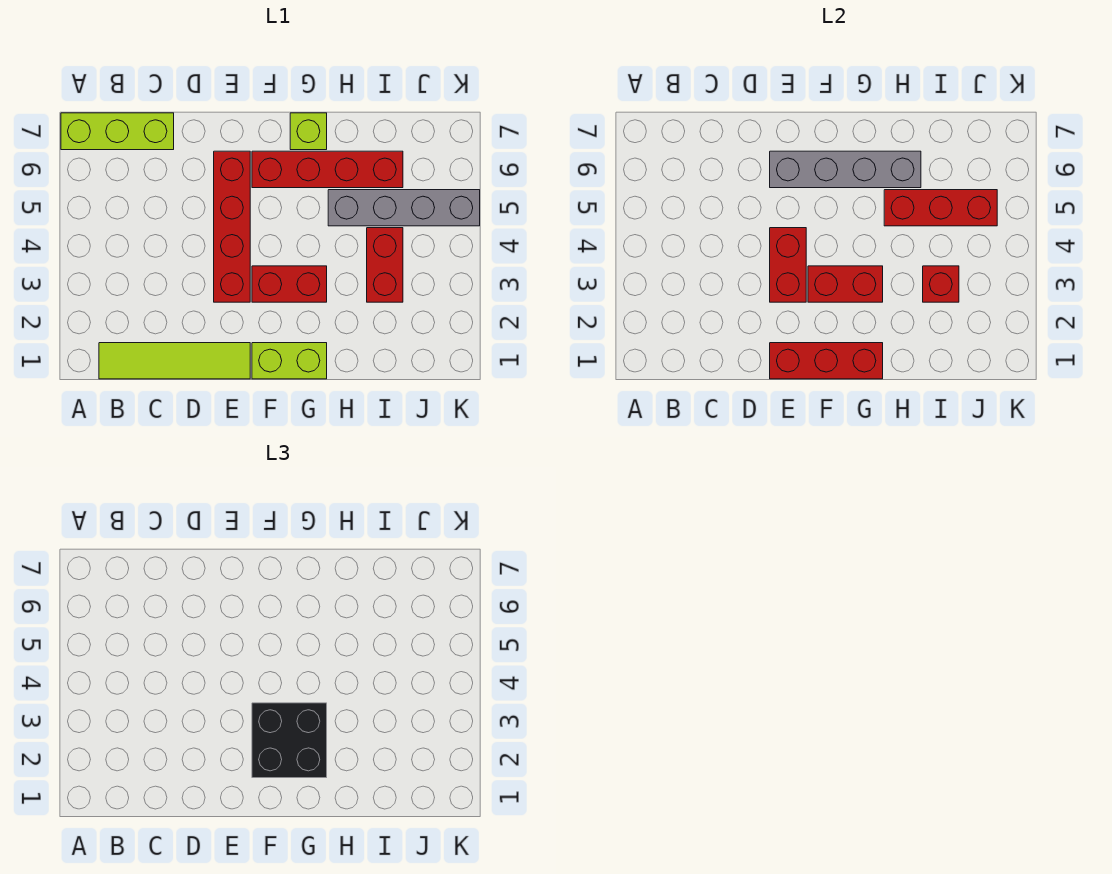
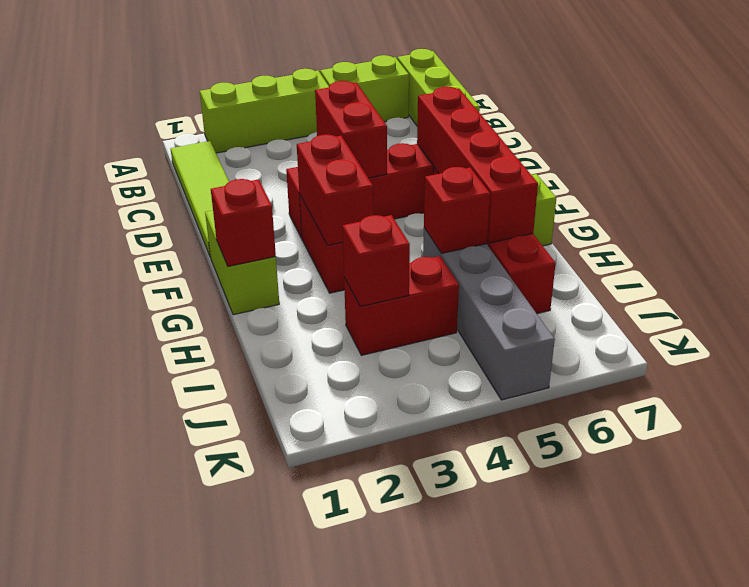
none -> lime 1x3 brick [200,69,329,153]
none -> lime 1x2 brick [320,55,409,122]
red 1x3 brick [770,343,883,379] -> red 1x1 brick [211,179,276,266]
red 1x2 brick [770,228,806,302] -> red 1x2 brick turned to [315,81,387,178]
grey 1x4 brick [770,151,921,188] -> red 1x4 brick [417,87,538,243]
black 2x2 brick [252,703,327,778] -> none
red 1x3 brick [884,190,997,226] -> red 1x1 brick [424,167,490,253]

